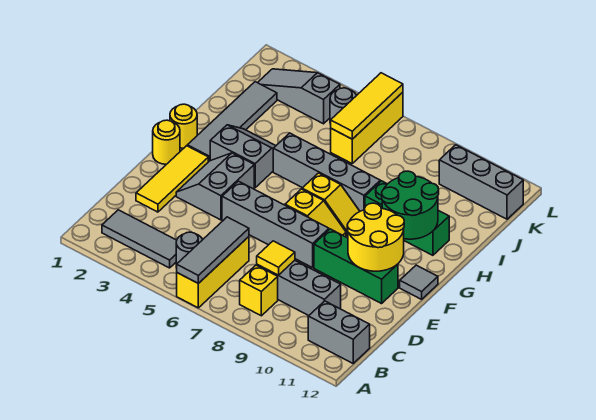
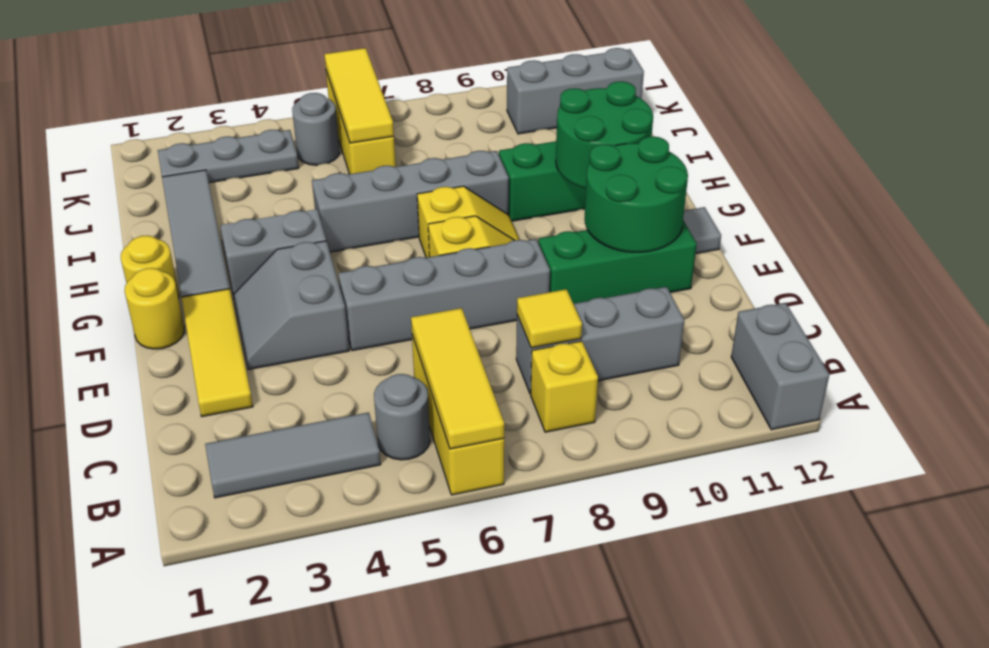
grey 1x3 tile [177,217,249,284] -> yellow 1x3 tile [411,308,504,449]
grey 1x2 brick [308,301,370,363] -> grey 1x2 brick turned to [731,303,829,430]
yellow 2x2 round brick [347,203,404,271] -> green 2x2 round brick [584,137,688,252]
grey 1x3 slope [258,69,340,124] -> grey 1x3 plate [158,130,299,183]

